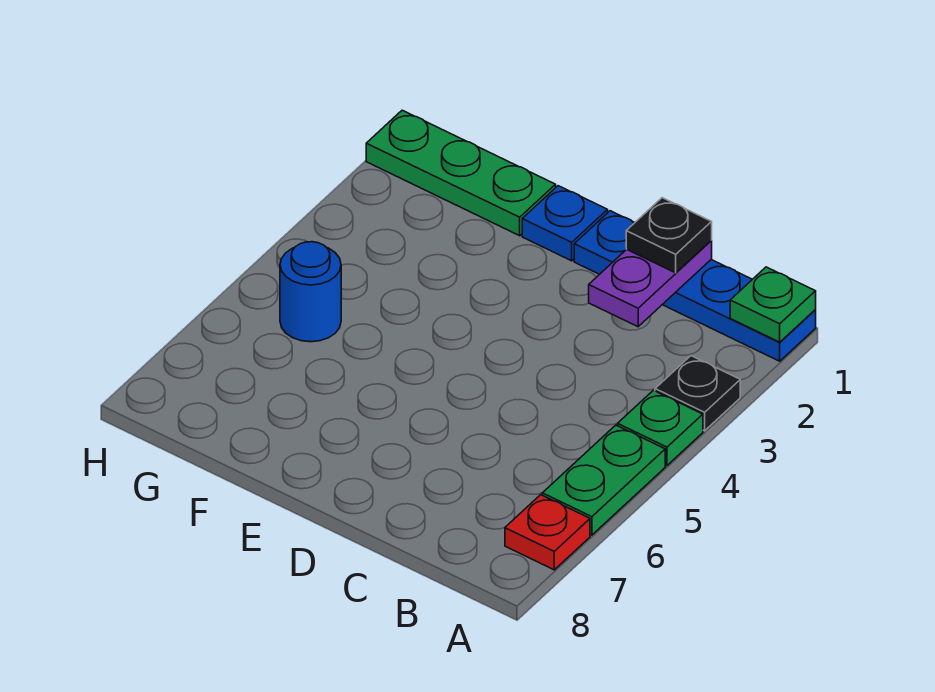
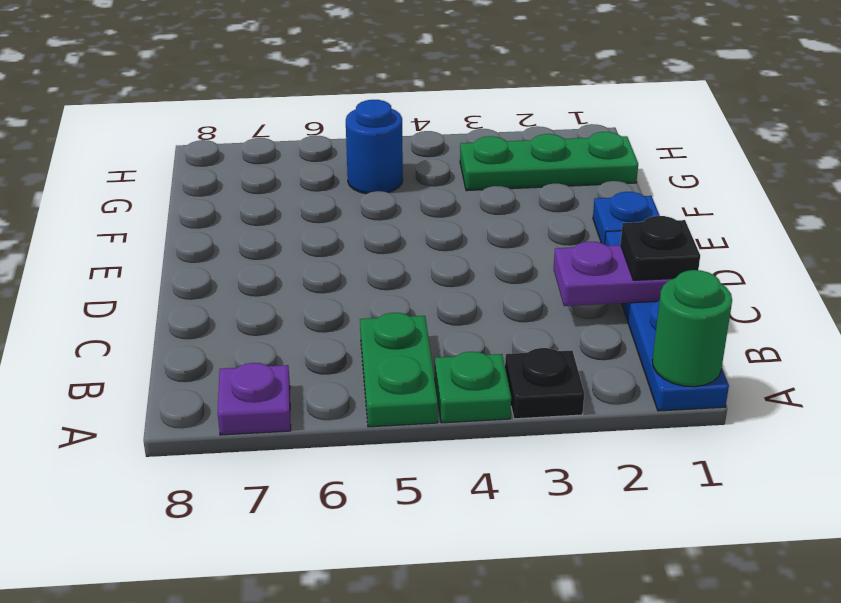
green 1x1 plate [730,267,816,342] -> green 1x1 round brick [652,270,732,387]
green 1x2 plate [542,425,665,535] -> green 1x2 plate turned to [360,313,438,427]
red 1x1 plate [505,495,590,570] -> purple 1x1 plate [218,363,291,435]
green 1x3 plate [366,110,556,236] -> green 1x3 plate turned to [460,132,638,191]

